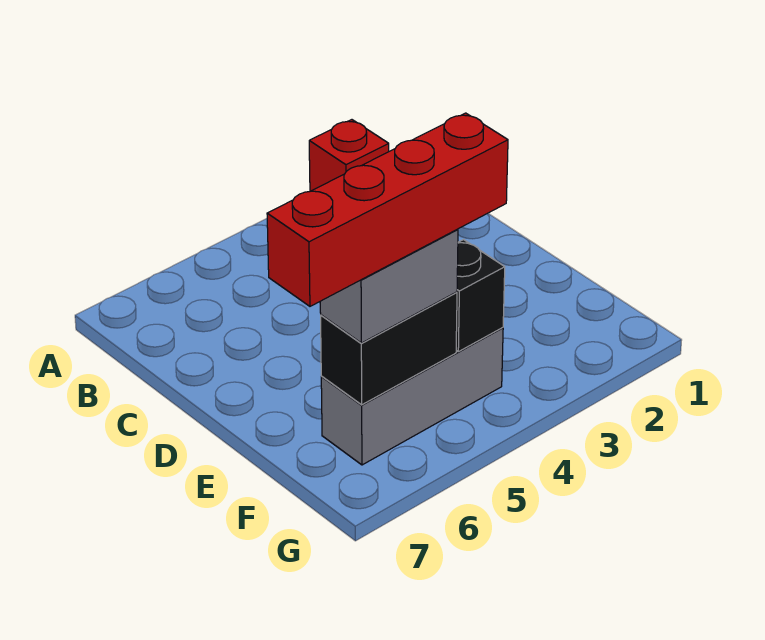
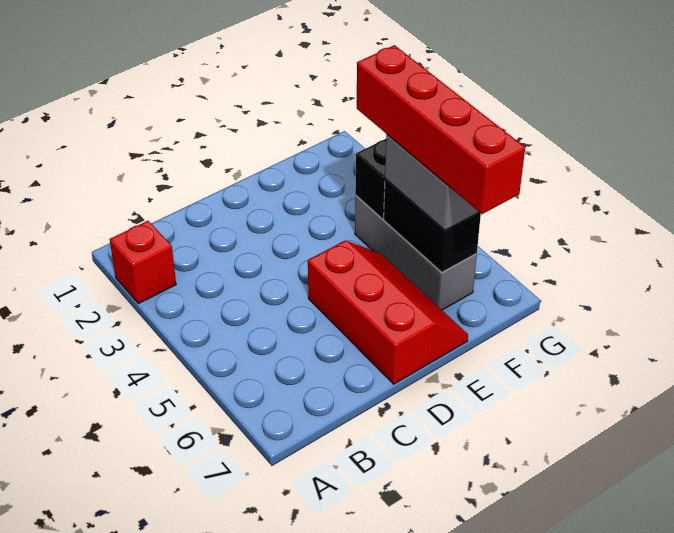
none -> red 2x3 slope [308,241,468,384]

